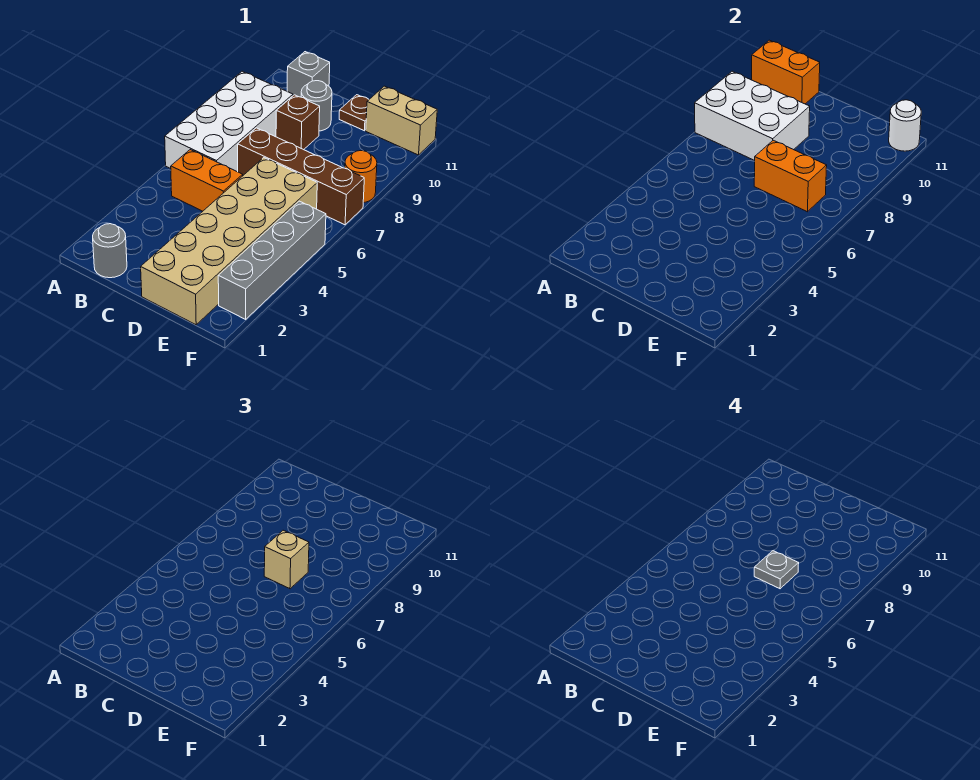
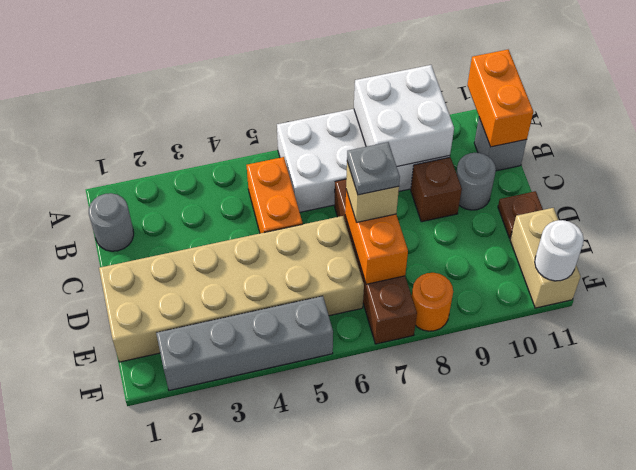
white 2x3 brick [695,71,810,161] -> white 2x2 brick [354,65,454,166]

